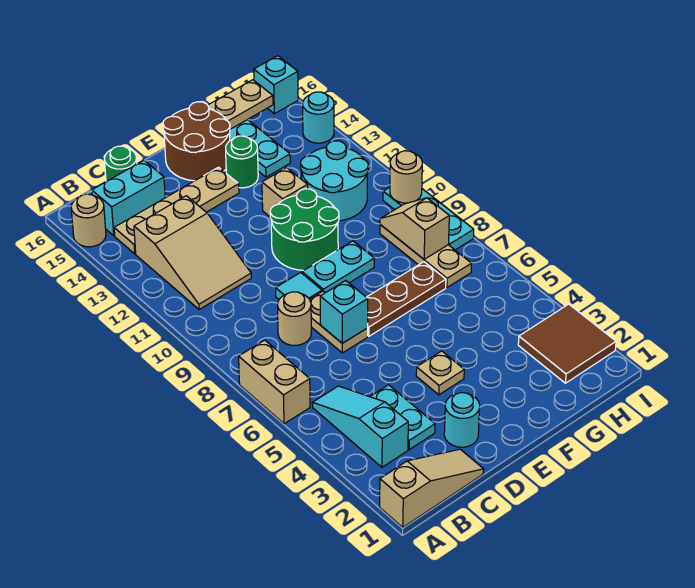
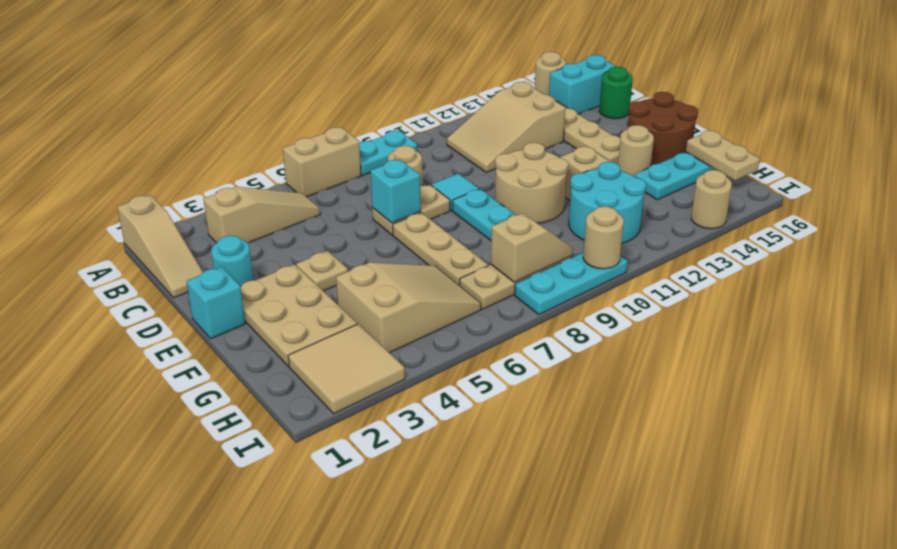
cyan 1x3 slope [312,386,408,467] -> tan 1x3 slope [203,187,320,243]
cyan 1x2 brick [92,160,165,236] -> cyan 1x2 brick turned to [549,55,617,114]
cyan 1x2 plate [370,385,435,450] -> cyan 1x2 plate moved to [359,131,417,176]
none -> tan 2x3 plate [241,264,357,366]
brown 1x3 plate [367,262,446,336] -> tan 1x3 plate [393,213,488,286]
green 2x2 round brick [270,189,339,270] -> tan 2x2 round brick [495,143,568,223]
green 1x1 round brick [226,136,258,188] -> tan 1x1 round brick [618,125,654,177]
none -> tan 2x3 slope [336,262,481,353]
brown 2x2 tile [518,304,616,383] -> tan 2x2 tile [288,324,405,414]
cyan 1x1 round brick [303,92,334,143] -> tan 1x1 round brick [691,170,732,229]
cyan 1x1 brick [254,56,298,114] -> cyan 1x1 brick moved to [187,267,245,338]

